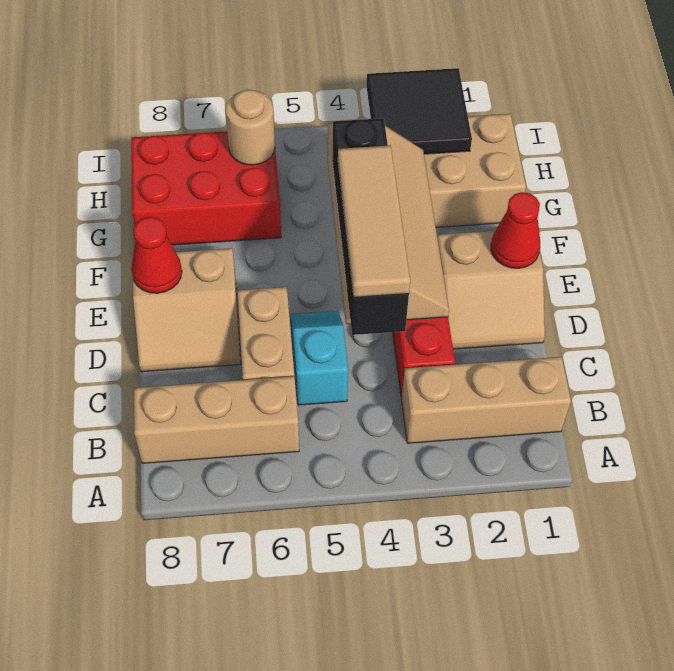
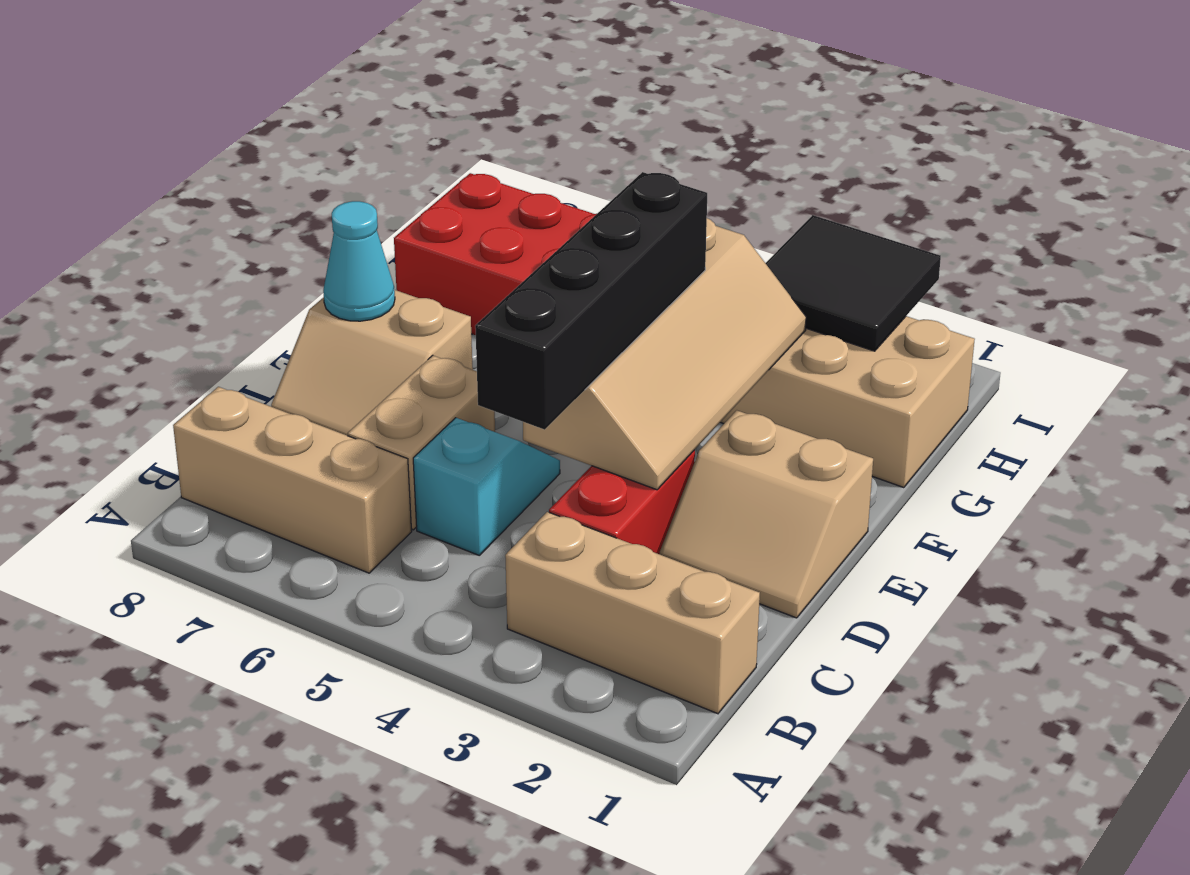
tan 1x3 tile [338,145,410,297] -> none
red 1x1 cone [491,192,540,268] -> none
red 1x1 cone [131,217,182,293] -> cyan 1x1 cone [323,201,395,321]
tan 1x1 round brick [225,90,275,165] -> none

